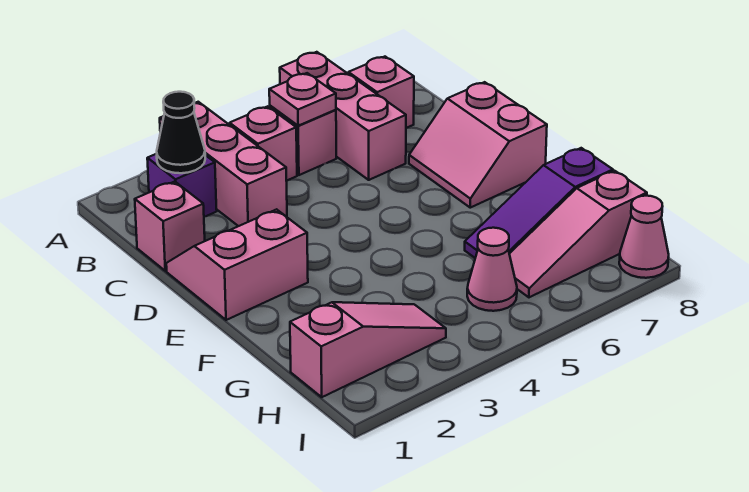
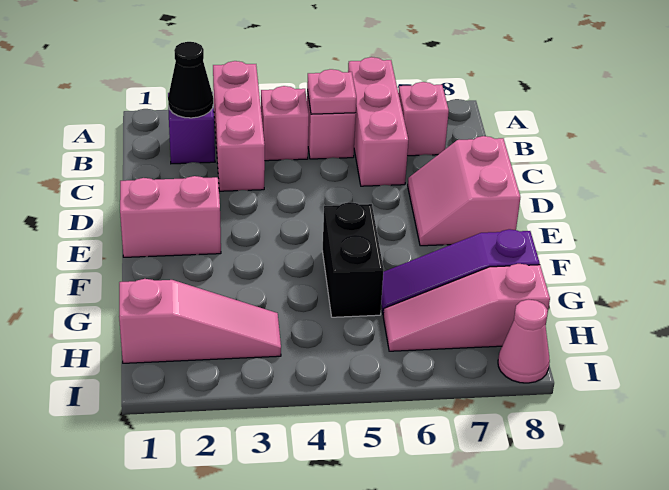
pink 1x1 brick [135,182,205,271] -> none
none -> black 1x2 brick [323,202,384,317]
pink 1x1 cone [467,228,517,311] -> none

